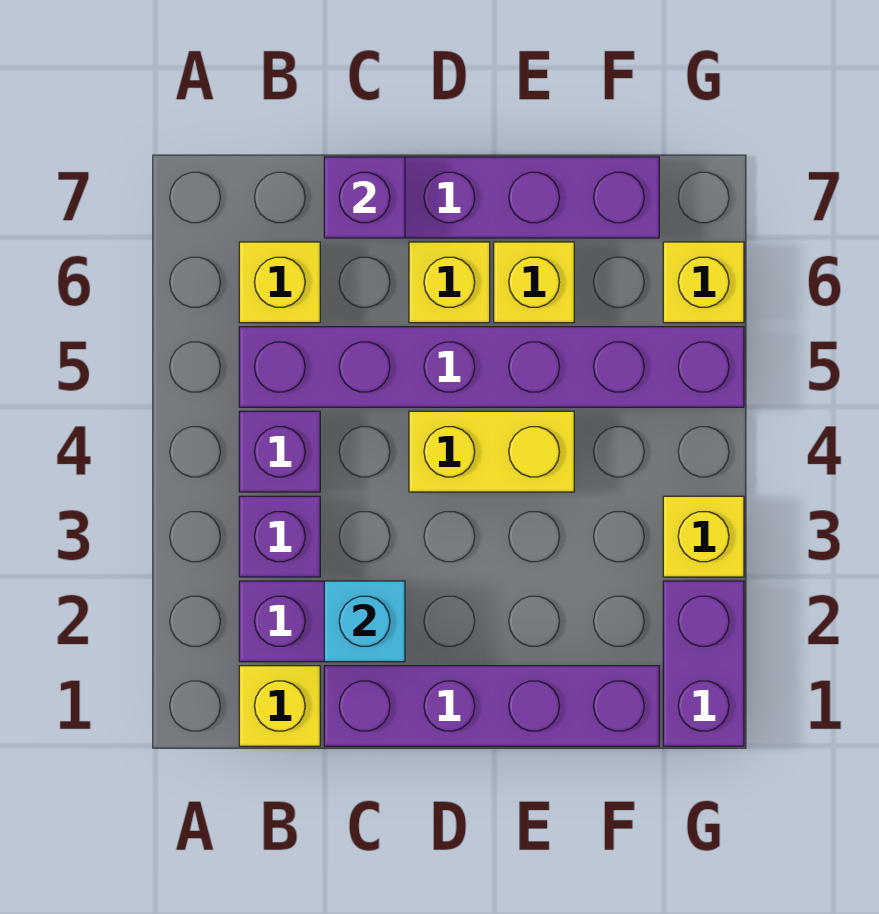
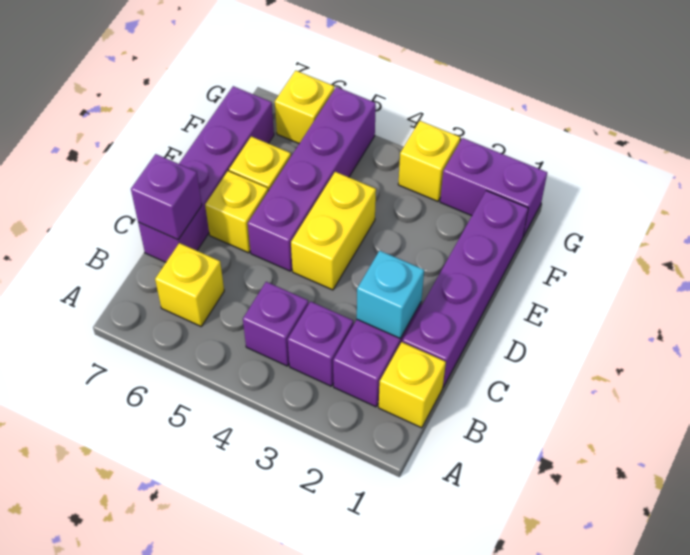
purple 1x6 brick [239,327,744,407] -> purple 1x4 brick [248,87,376,271]

